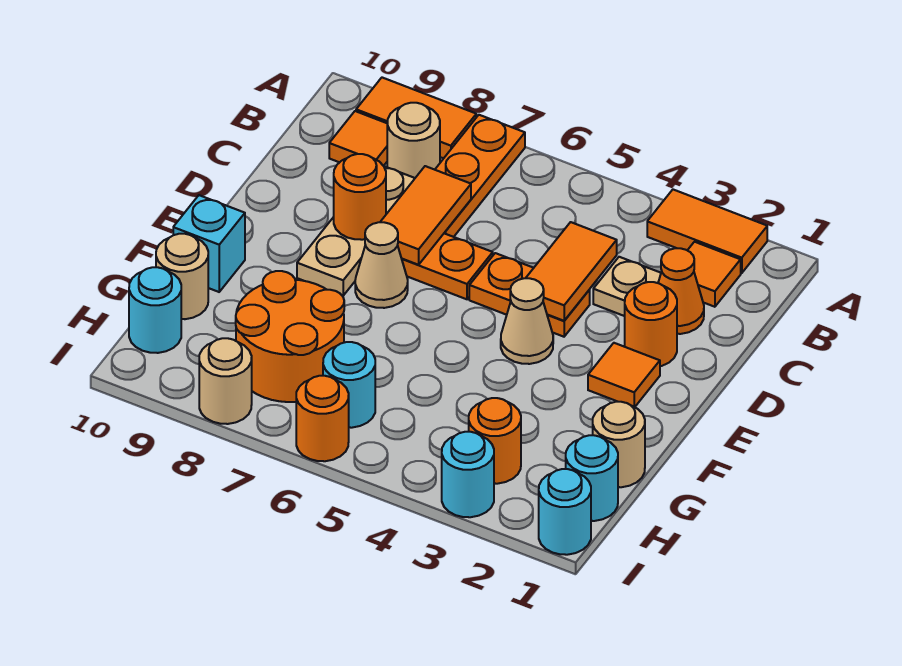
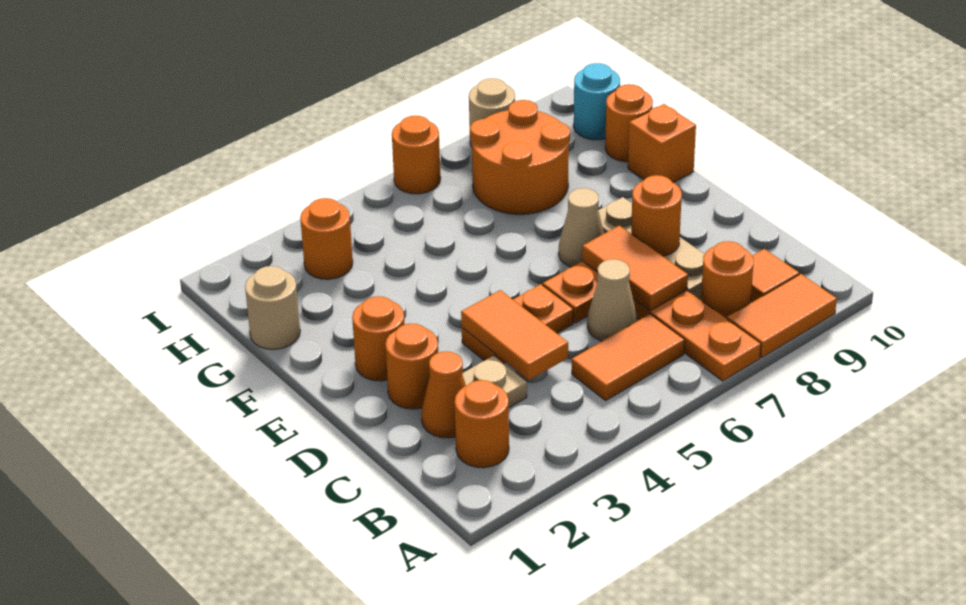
orange 1x2 tile [647,190,767,273] -> orange 1x2 tile moved to [572,314,685,400]
orange 1x1 tile [688,242,741,307] -> orange 1x1 round brick [455,380,509,468]
tan 1x1 round brick [387,103,440,178] -> orange 1x1 round brick [701,241,754,319]
orange 1x1 tile [588,343,660,407] -> orange 1x1 round brick [352,296,405,381]
tan 1x1 cone [501,278,553,364] -> tan 1x1 cone moved to [587,259,637,341]
cyan 1x1 brick [173,195,245,292] -> orange 1x1 brick [628,104,696,183]
tan 1x1 round brick [156,234,208,319] -> orange 1x1 round brick [605,84,653,162]
cyan 1x1 round brick [566,435,618,521] -> none
cyan 1x1 round brick [323,342,375,428] -> none
cyan 1x1 round brick [539,469,591,555] -> none
cyan 1x1 round brick [442,432,494,517] -> none

